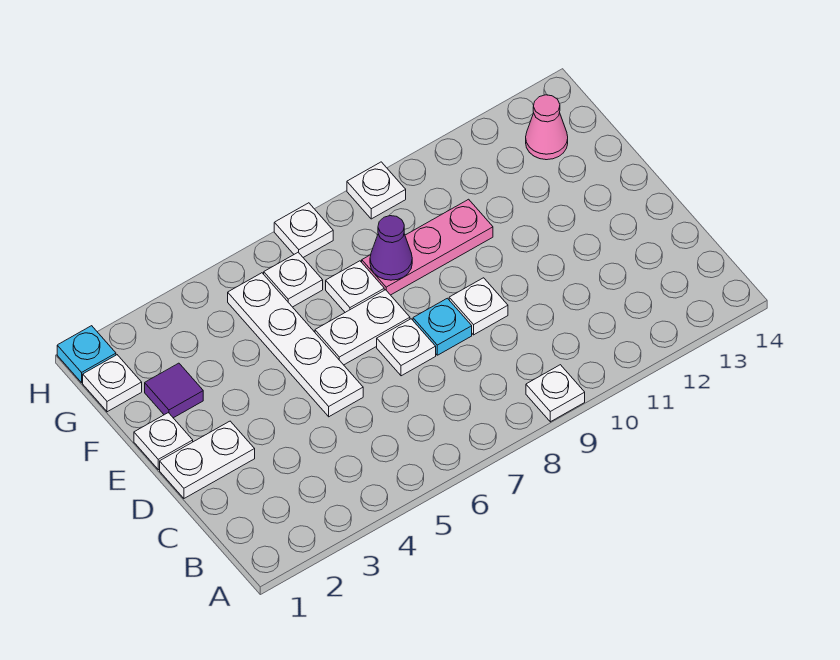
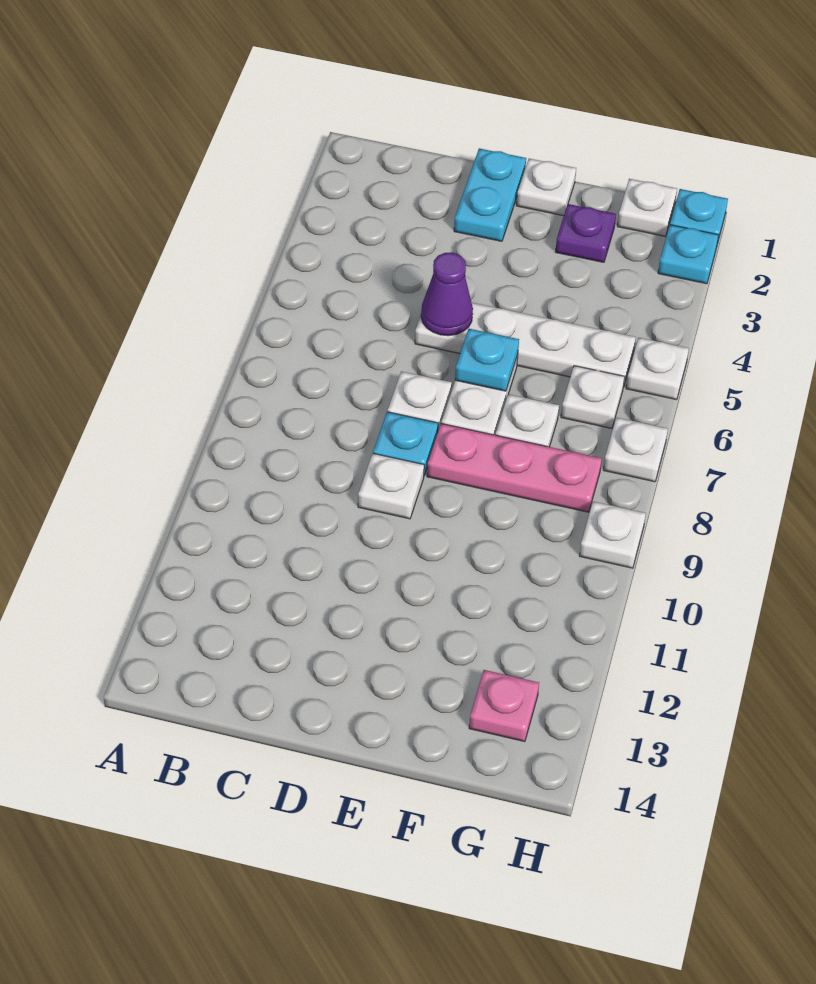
white 1x1 plate [526,365,585,422] -> white 1x1 plate moved to [626,338,689,400]
white 1x2 plate [160,421,255,498] -> cyan 1x2 plate [454,148,526,241]
none -> cyan 1x1 plate [455,329,519,391]
purple 1x1 tile [145,363,203,418] -> purple 1x1 plate [556,204,616,262]
pink 1x3 plate [362,199,493,295] -> pink 1x3 plate turned to [427,424,602,512]
purple 1x1 cone [370,216,412,280] -> purple 1x1 cone moved to [421,253,473,336]
pink 1x1 cone [526,95,568,160] -> pink 1x1 plate [469,670,539,742]
none -> cyan 1x1 plate [658,225,719,284]

